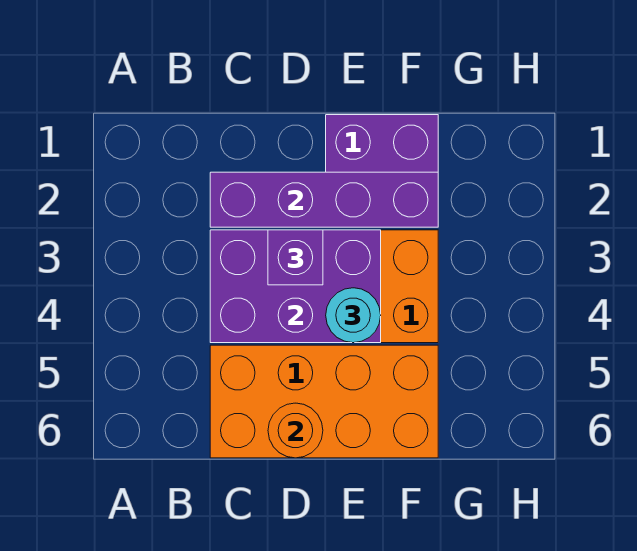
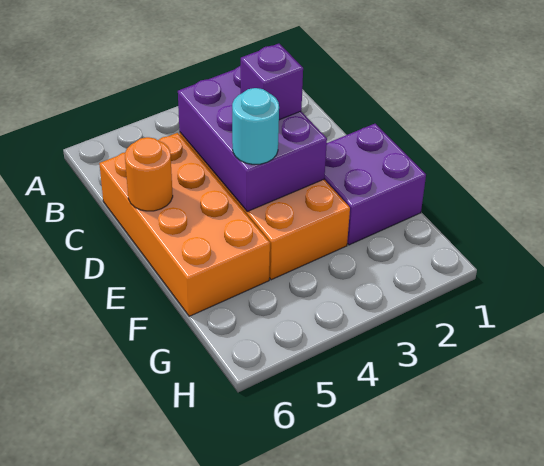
purple 1x4 brick [210,172,438,227] -> none

